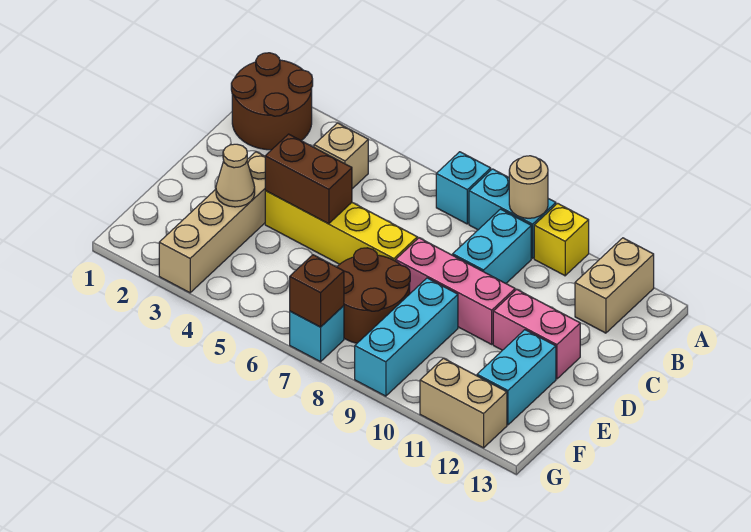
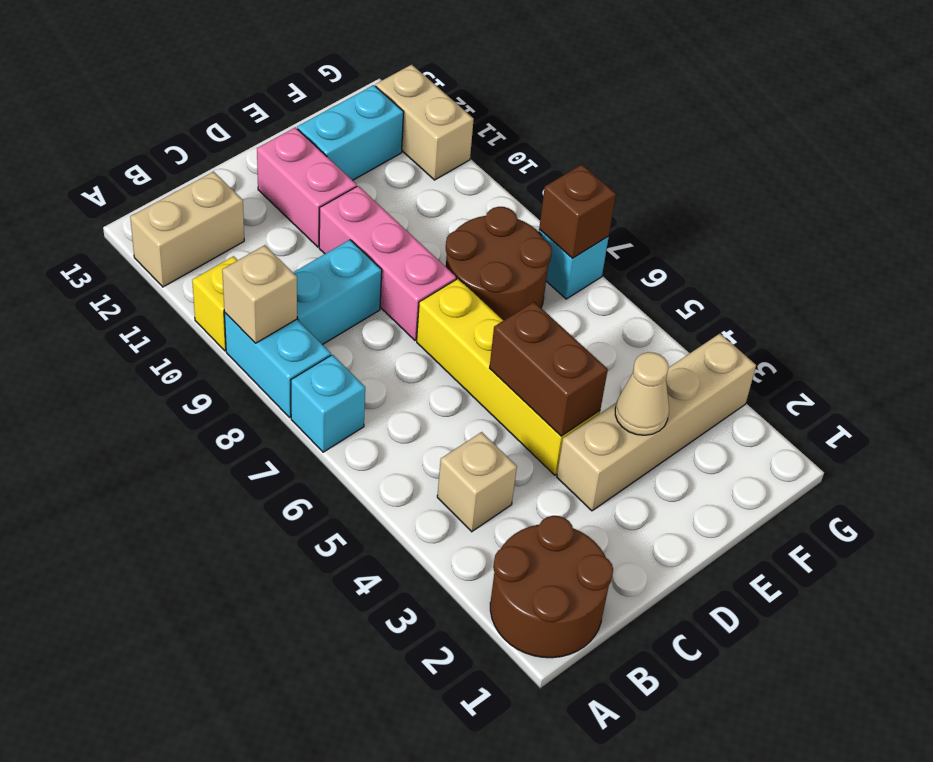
tan 1x1 round brick [509,156,548,218] -> tan 1x1 brick [222,245,297,343]
cyan 1x3 brick [355,278,458,396] -> none

